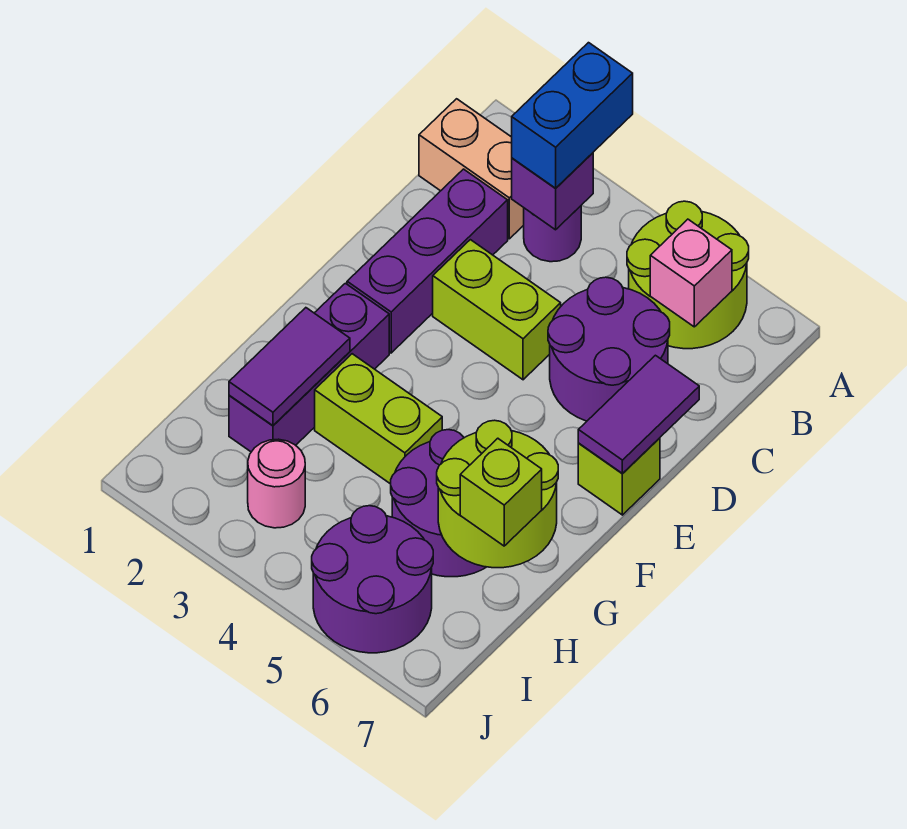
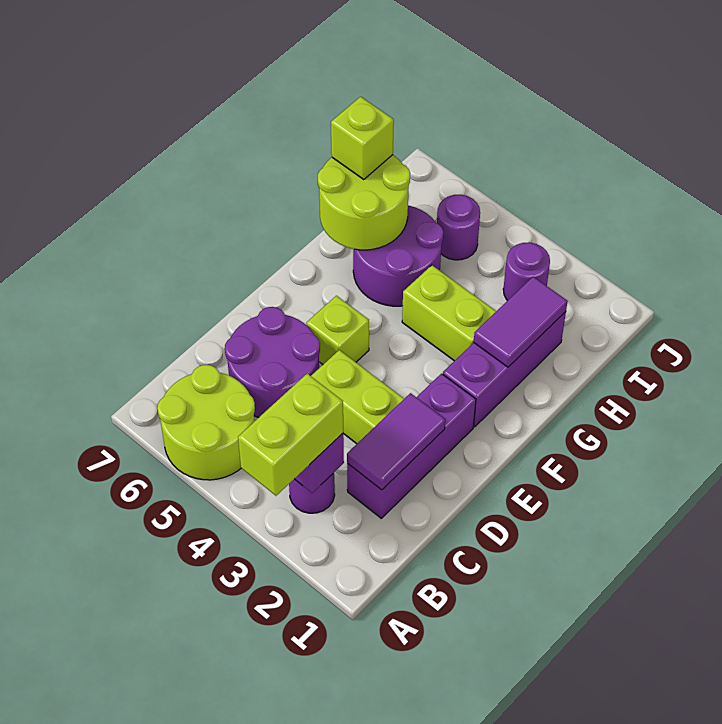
blue 1x2 brick [512,43,633,188] -> lime 1x2 brick [238,374,343,496]
tan 1x2 brick [419,99,524,239] -> none
pink 1x1 brick [650,219,732,327] -> none
purple 1x2 tile [578,355,699,473] -> purple 1x2 tile moved to [347,393,445,490]
lime 1x1 brick [578,438,660,515] -> lime 1x1 brick moved to [306,296,369,364]
pink 1x1 round brick [248,439,305,528] -> purple 1x1 round brick [503,242,550,301]
purple 2x2 round brick [312,506,433,653] -> purple 1x1 round brick [437,195,480,260]

